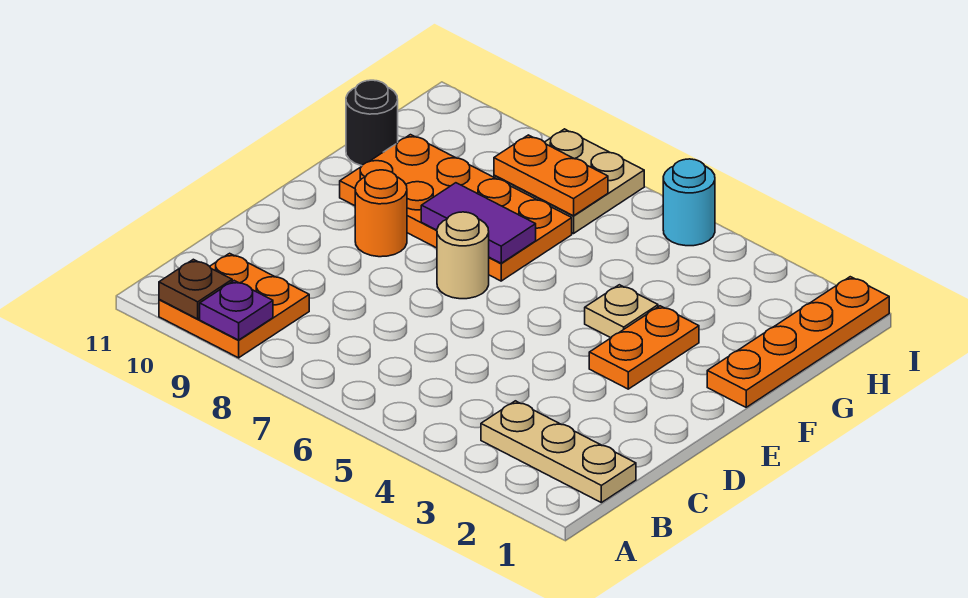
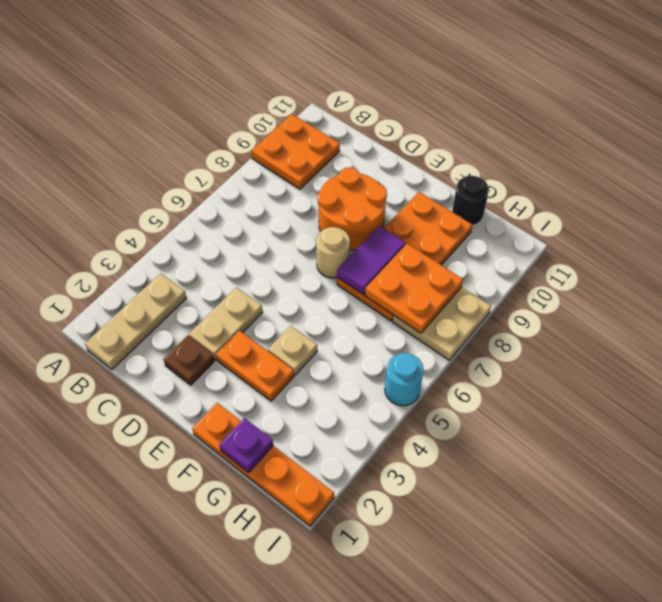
purple 1x1 plate [200,281,273,340] -> purple 1x1 plate moved to [219,418,273,473]
brown 1x1 plate [159,259,232,319] -> brown 1x1 plate moved to [164,335,215,385]
none -> tan 1x2 plate [189,287,263,360]
orange 1x1 round brick [355,170,407,257] -> orange 2x2 round brick [317,167,387,250]
orange 1x2 plate [494,135,608,216] -> orange 2x2 plate [365,244,463,333]

